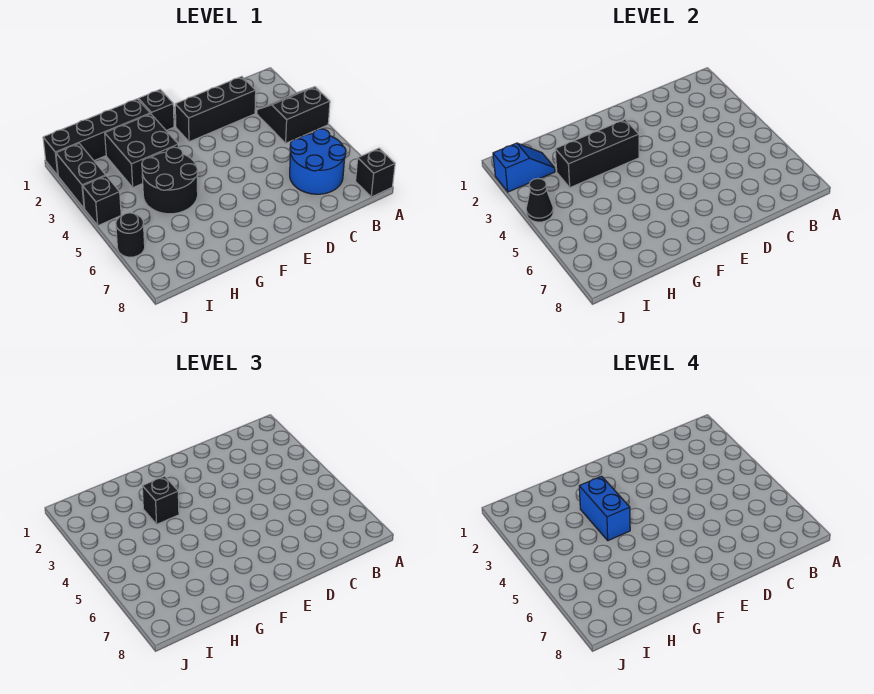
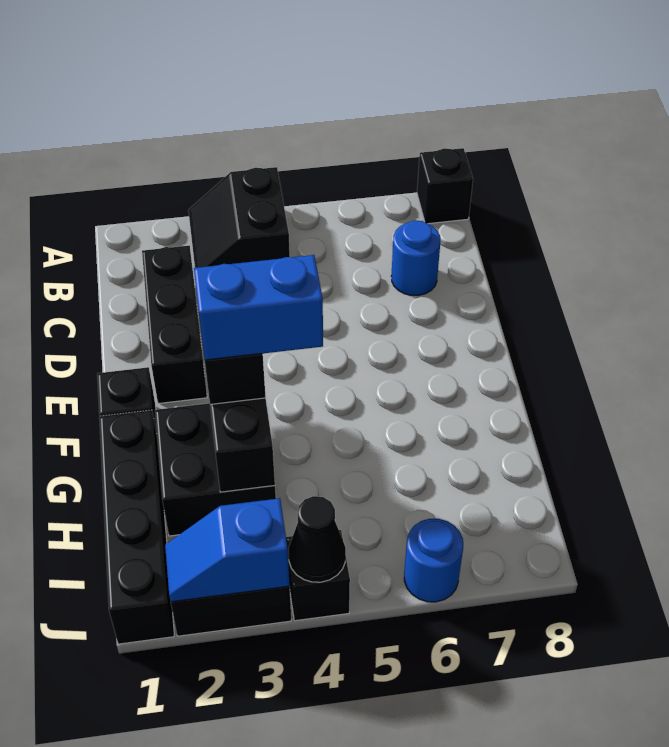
blue 2x2 round brick [290,129,346,194] -> blue 1x1 round brick [391,221,441,295]
black 2x2 round brick [142,147,198,214] -> none
blue 1x2 slope [493,143,555,192] -> blue 1x2 slope turned to [165,498,290,602]
black 1x1 round brick [116,213,145,257] -> blue 1x1 round brick [404,519,463,602]

